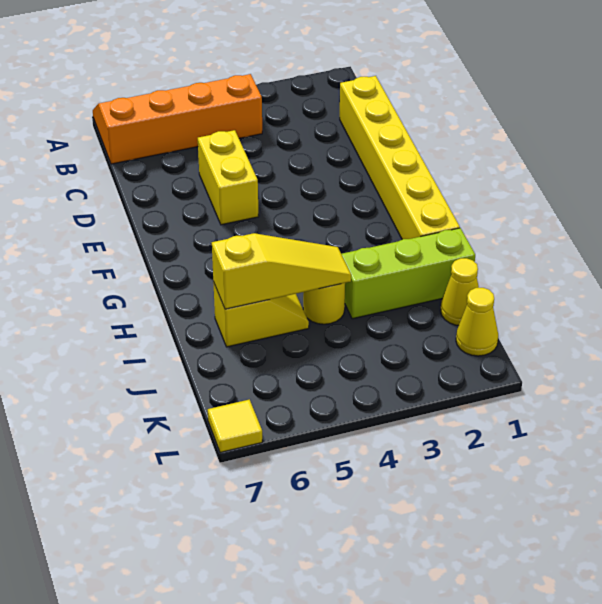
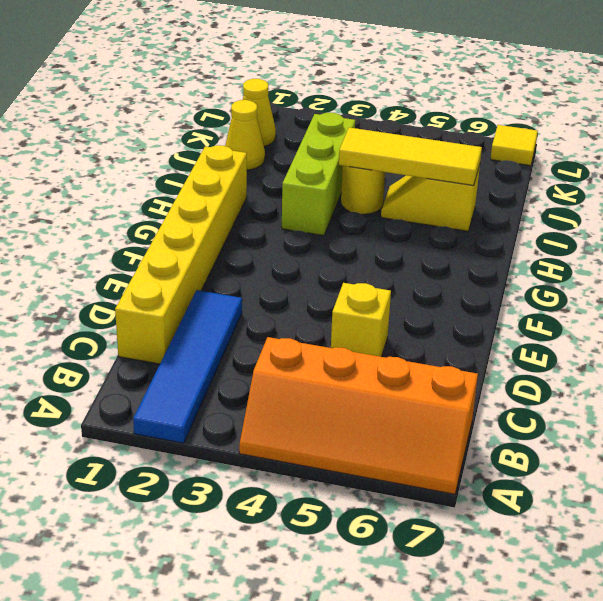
none -> blue 1x4 tile [133,290,242,443]
yellow 1x2 brick [198,130,259,225] -> yellow 1x1 brick [331,283,391,357]
lime 1x3 brick [342,228,475,319] -> lime 1x3 brick turned to [282,113,355,236]
yellow 1x3 slope [212,233,351,309] -> yellow 1x3 tile [339,127,482,186]

